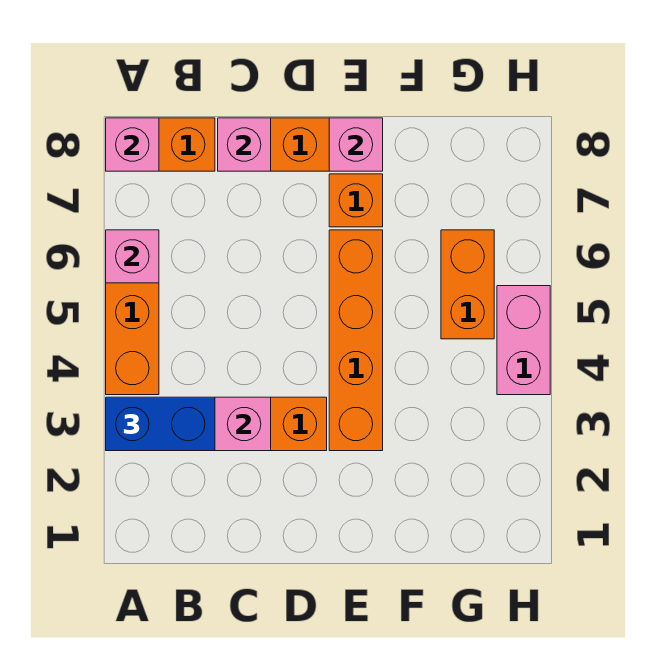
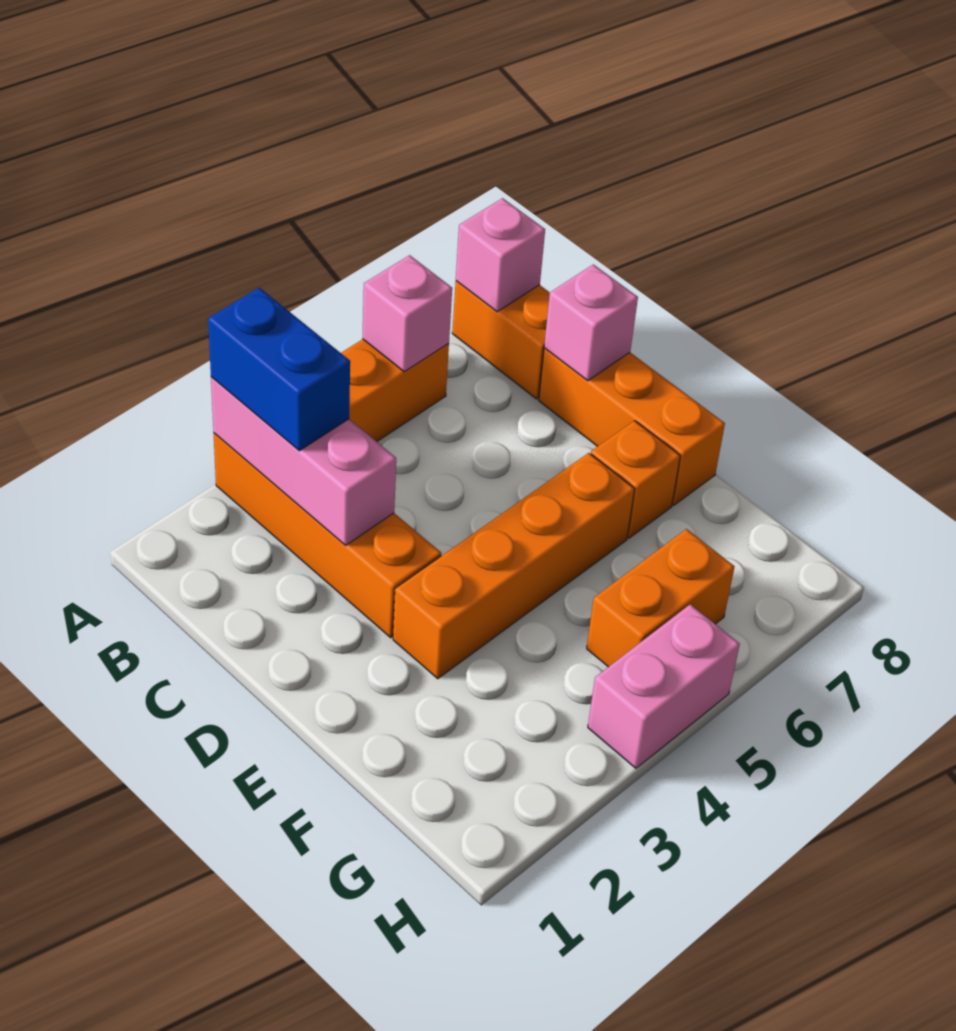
pink 1x1 brick [329,118,383,171] -> none

